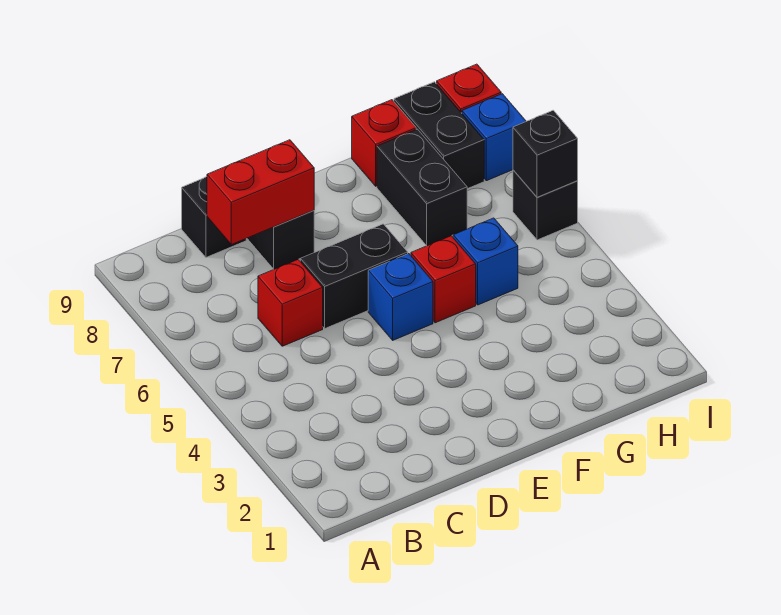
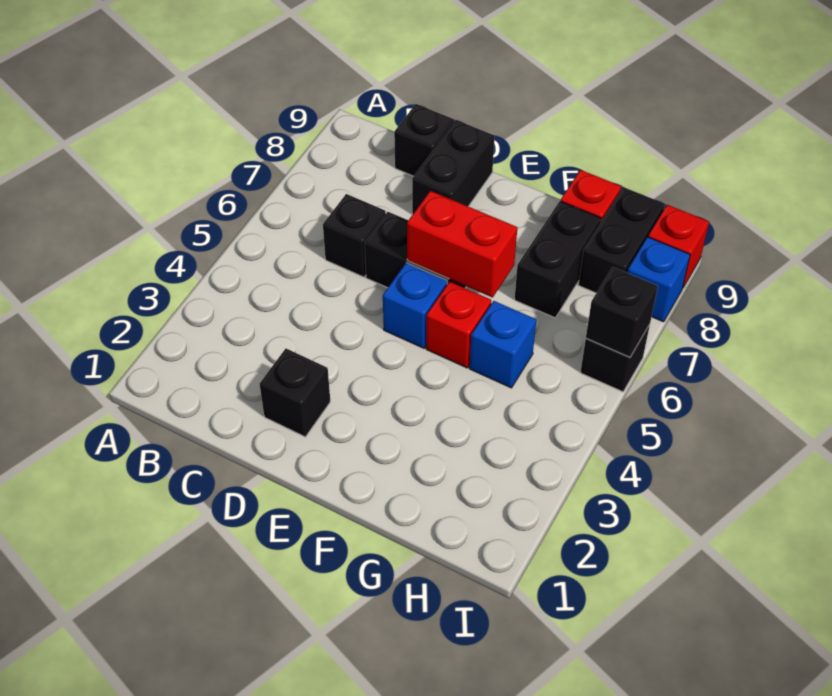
red 1x1 brick [258,259,323,346] -> black 1x1 brick [323,194,386,277]
red 1x2 brick [207,140,314,244] -> red 1x2 brick moved to [407,191,517,298]
none -> black 1x1 brick [260,349,330,437]

